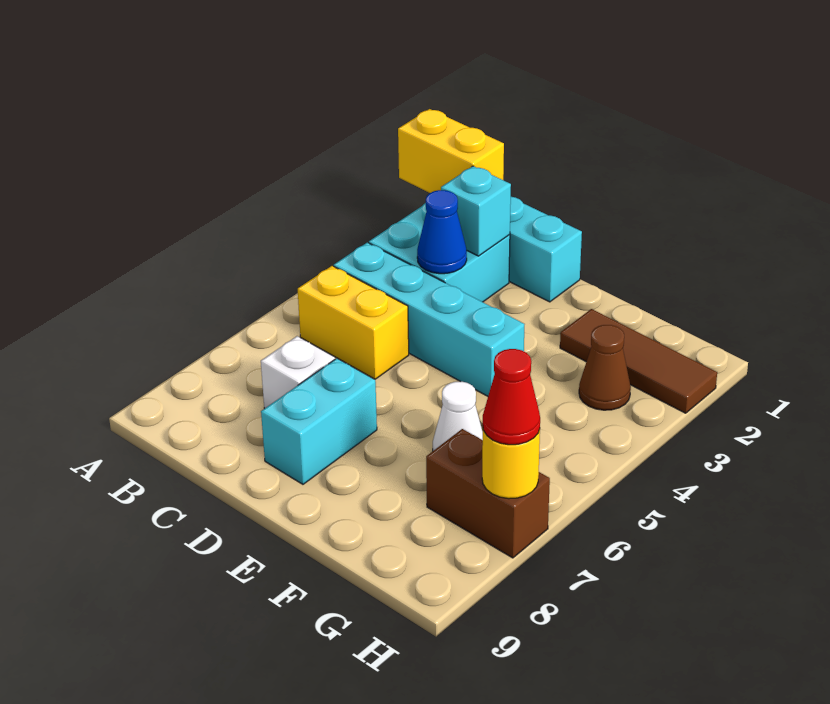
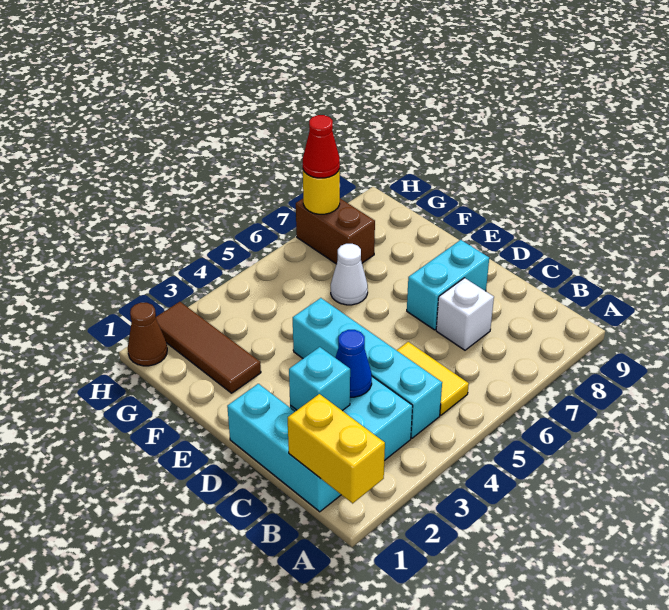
yellow 1x2 brick [298,266,409,379] -> yellow 1x2 tile [397,342,469,415]
brown 1x1 cone [579,325,631,410] -> brown 1x1 cone moved to [128,303,167,366]

